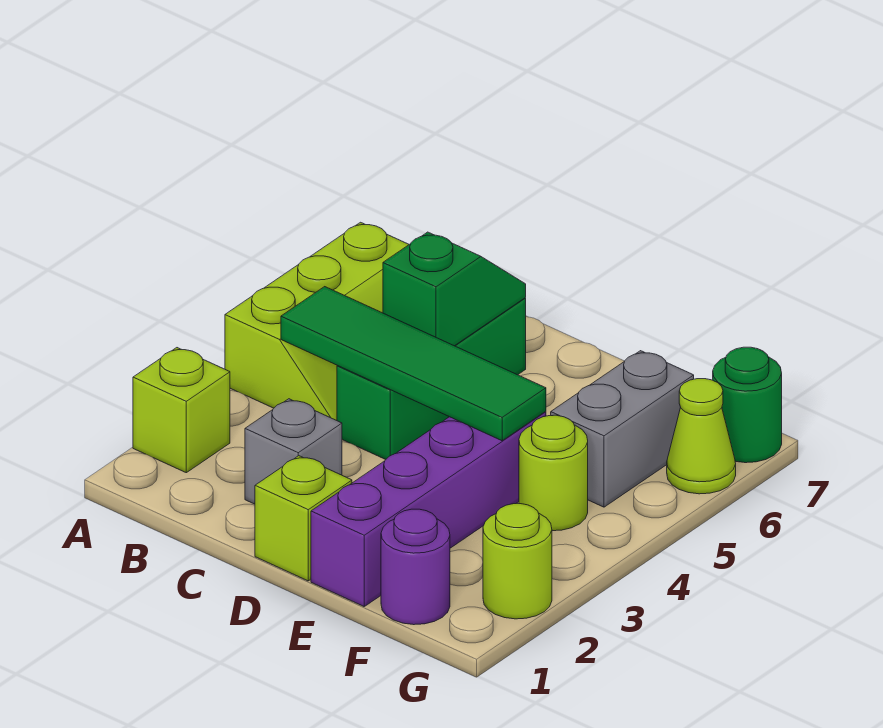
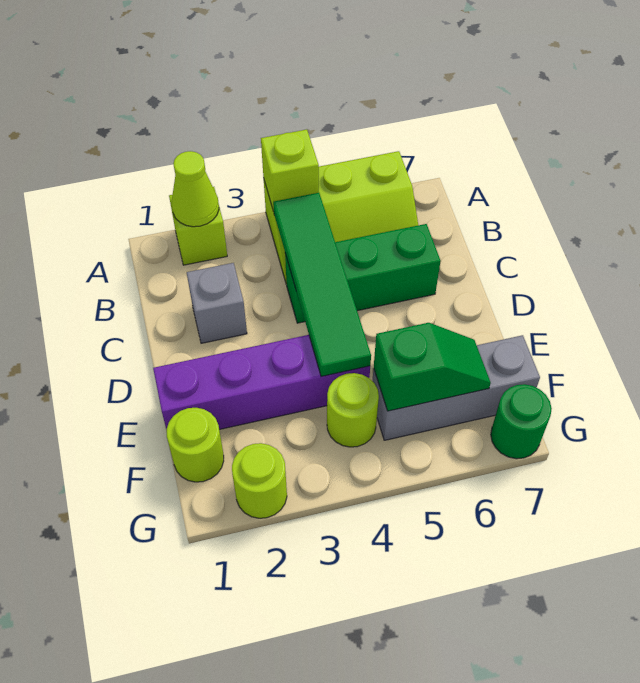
green 1x2 slope [383,232,526,346] -> green 1x2 slope moved to [374,323,491,411]
lime 1x1 brick [255,456,352,581] -> lime 1x1 brick moved to [261,130,319,212]
purple 1x1 round brick [381,509,450,625] -> lime 1x1 round brick [167,408,224,482]
grey 1x2 brick [551,351,694,507] -> grey 1x3 brick [372,335,540,440]
lime 1x1 cone [667,379,736,494] -> lime 1x1 cone moved to [172,151,219,227]

